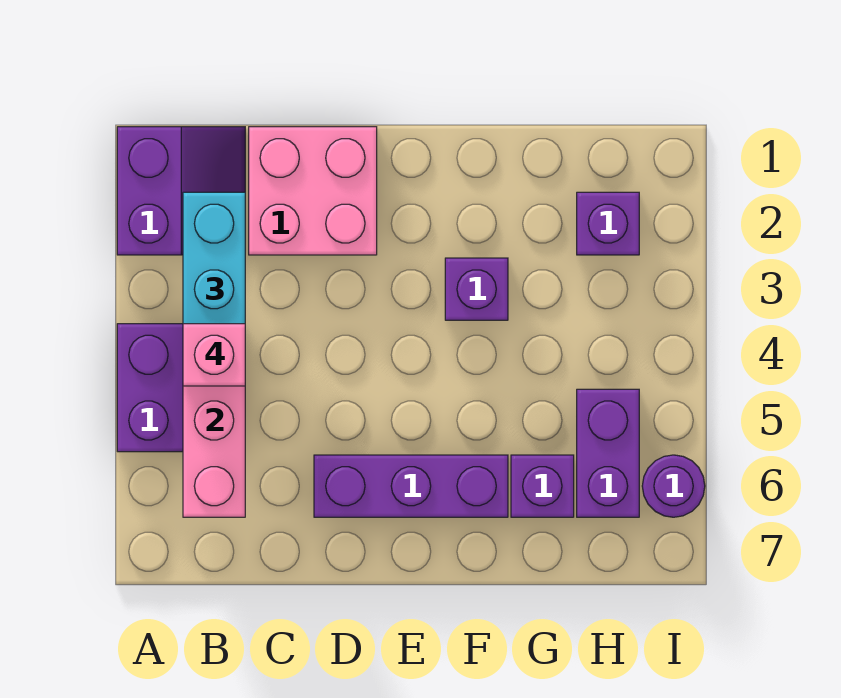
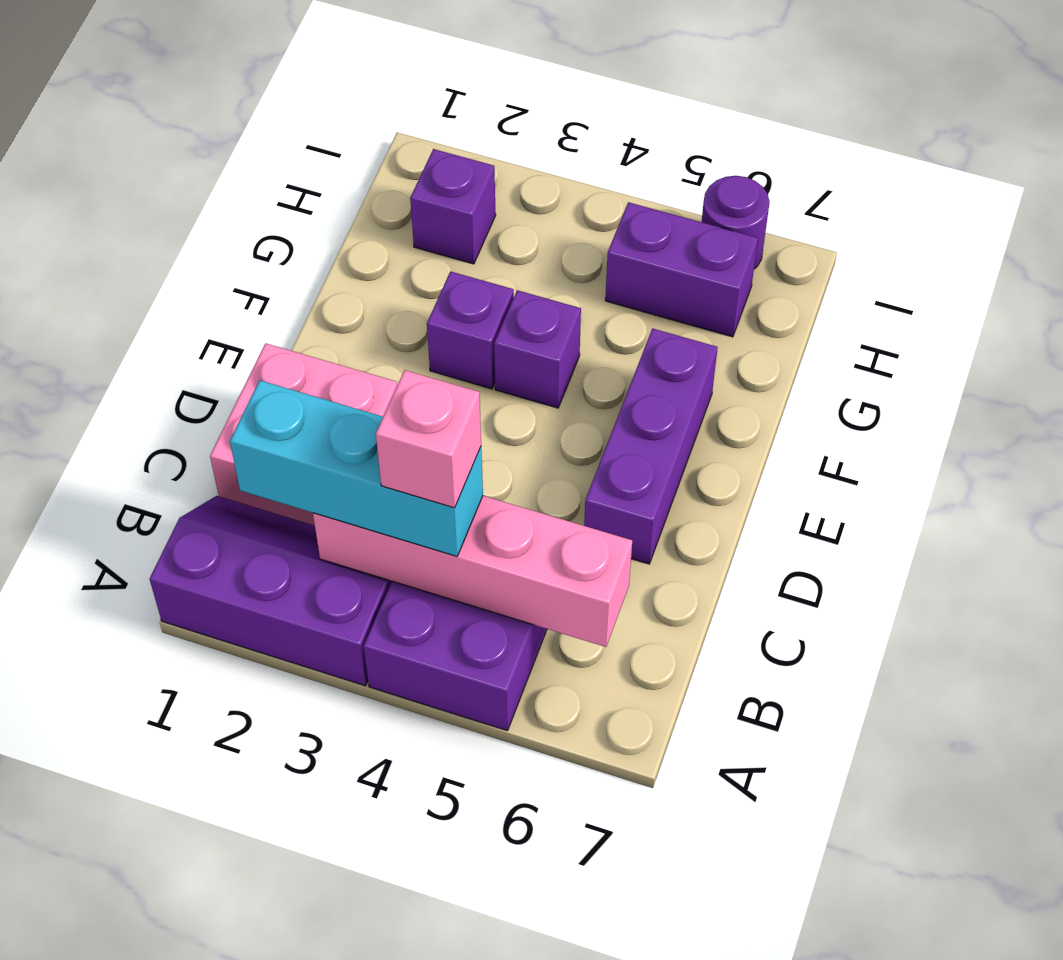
purple 2x2 slope [117,127,245,255] -> purple 2x3 slope [150,496,391,686]
purple 1x1 brick [511,455,574,517] -> purple 1x1 brick moved to [494,290,581,408]

